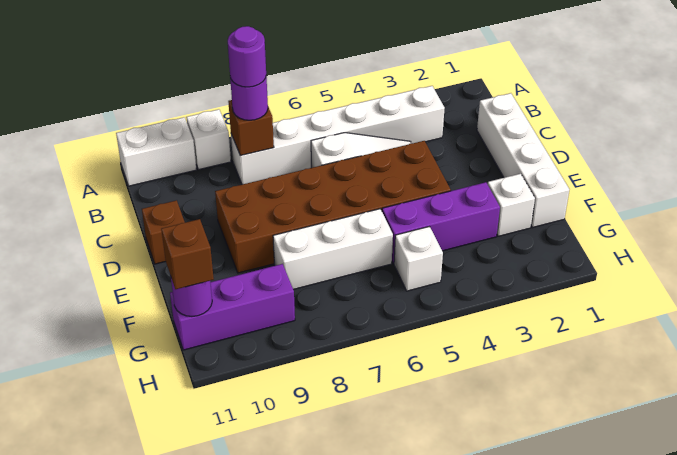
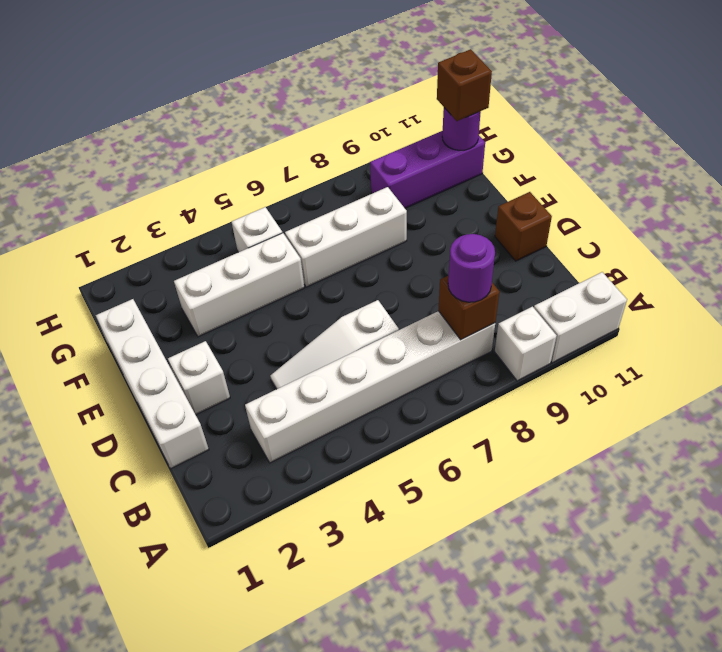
purple 1x1 round brick [228,26,266,87] -> none
brown 2x6 brick [215,141,451,273] -> none
white 1x1 brick [488,174,535,236] -> white 1x1 brick moved to [168,341,230,415]
purple 1x3 brick [382,182,500,263] -> white 1x3 brick [174,233,304,337]

